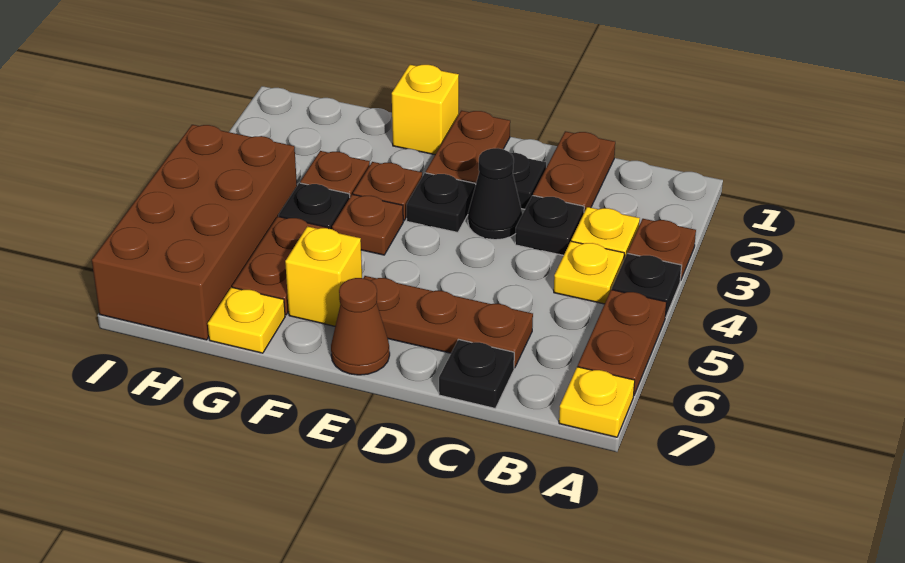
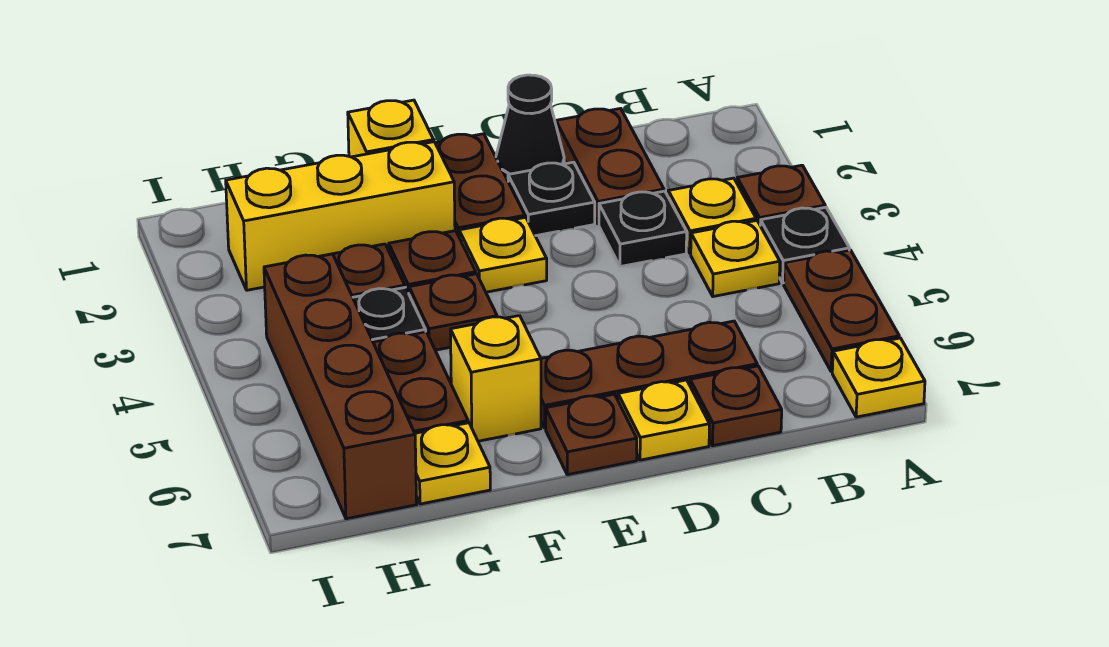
black 1x1 plate [439,340,514,408] -> brown 1x1 plate [690,366,782,446]
black 1x1 cone [468,148,522,240] -> black 1x1 cone moved to [496,75,564,180]
none -> yellow 1x1 plate [618,380,709,460]
black 1x1 plate [406,173,476,232] -> yellow 1x1 plate [459,217,547,292]
brown 1x1 cone [331,278,390,375] -> brown 1x1 plate [546,394,637,475]
none -> yellow 1x3 brick [226,142,455,290]
brown 2x4 brick [92,125,297,340] -> brown 1x4 brick [264,254,417,519]

